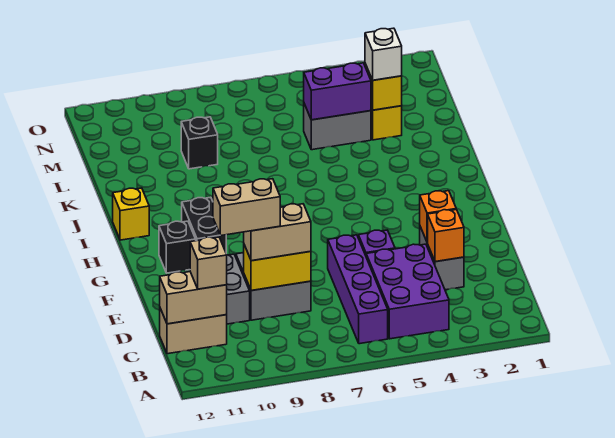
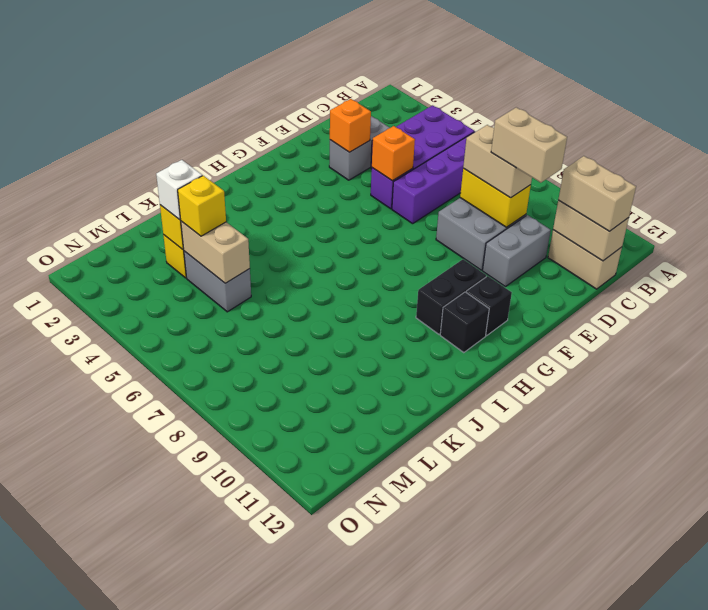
tan 1x1 brick [190,237,227,289] -> tan 1x2 brick [558,156,636,231]
orange 1x1 brick [428,210,464,262] -> orange 1x1 brick moved to [372,126,415,181]
yellow 1x1 brick [113,188,149,240] -> yellow 1x1 brick moved to [178,176,226,236]
purple 1x2 brick [304,63,371,120] -> tan 1x2 brick [181,221,250,283]
black 1x1 brick [181,117,218,169] -> black 1x1 brick moved to [440,292,489,353]

